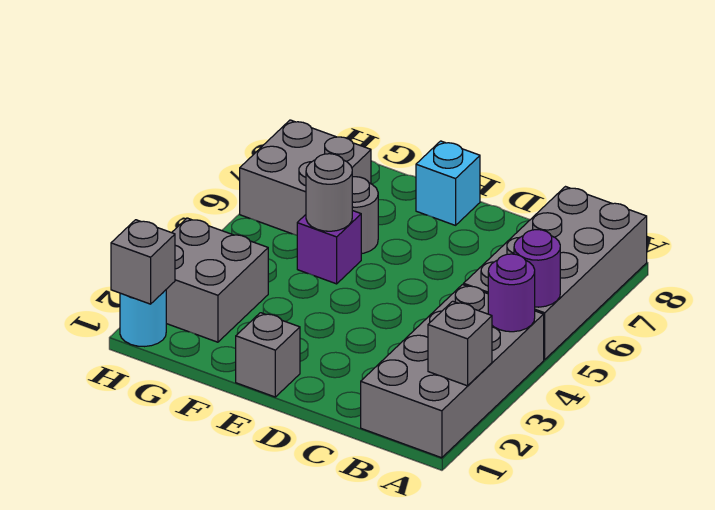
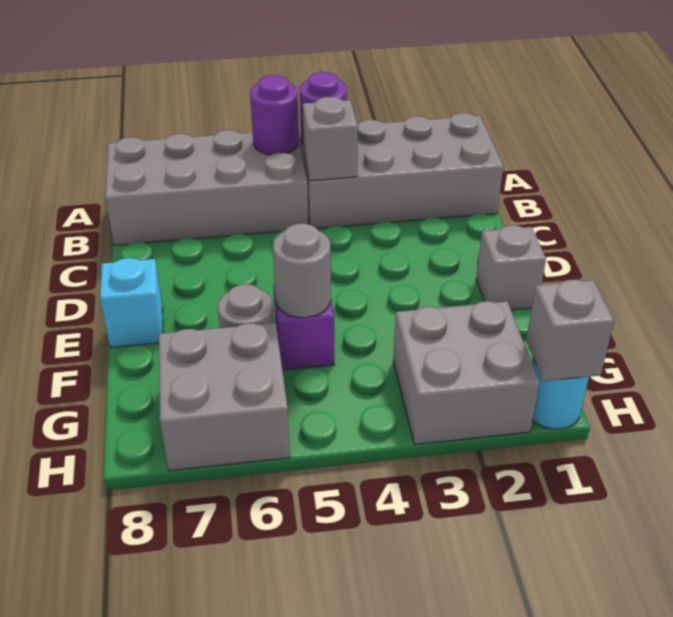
grey 1x1 brick [428,301,492,386] -> grey 1x1 brick moved to [303,97,358,181]

